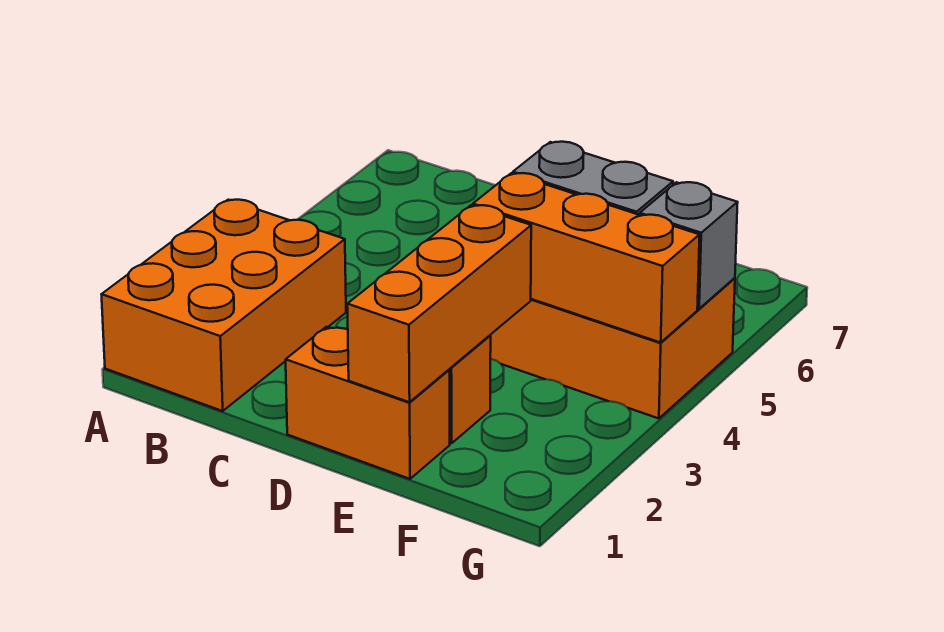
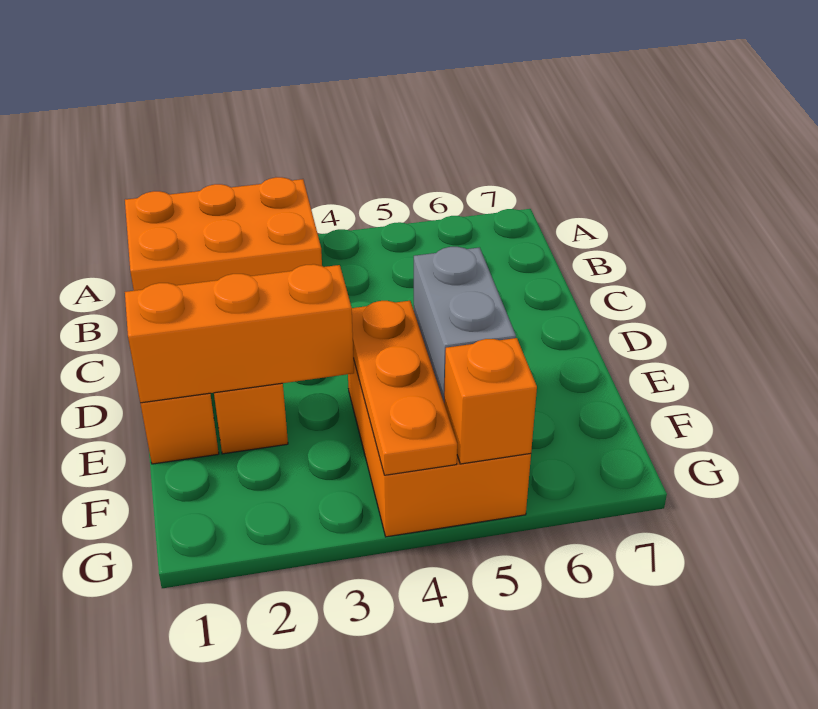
orange 1x3 brick [473,173,700,343] -> orange 1x3 plate [352,301,457,475]
grey 1x1 brick [640,182,738,309] -> orange 1x1 brick [444,338,537,464]

